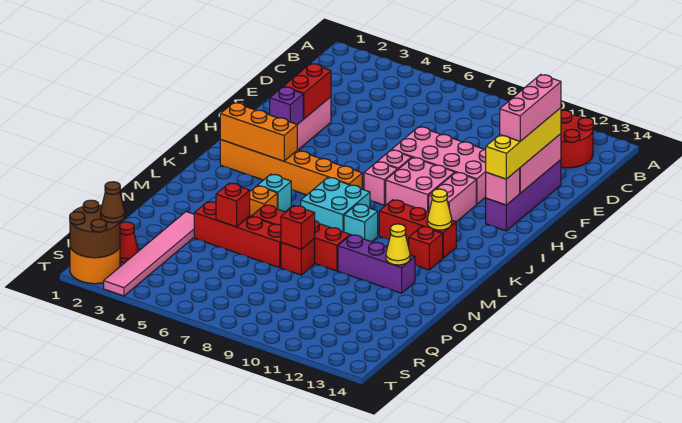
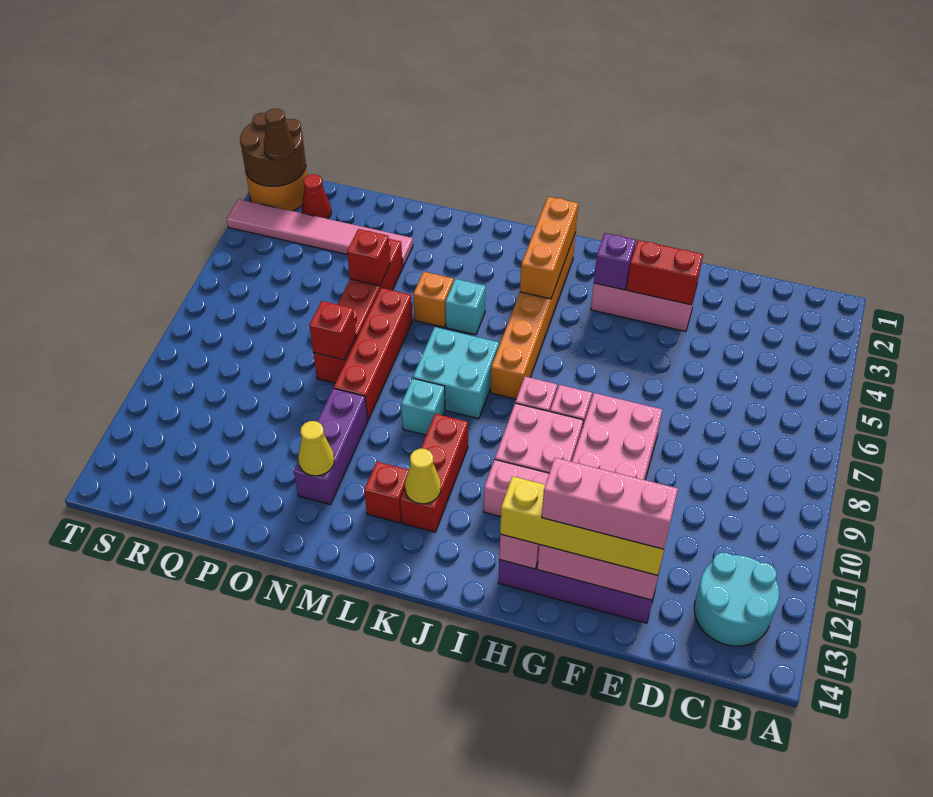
red 2x2 round brick [561,110,593,168] -> cyan 2x2 round brick [694,553,779,646]

